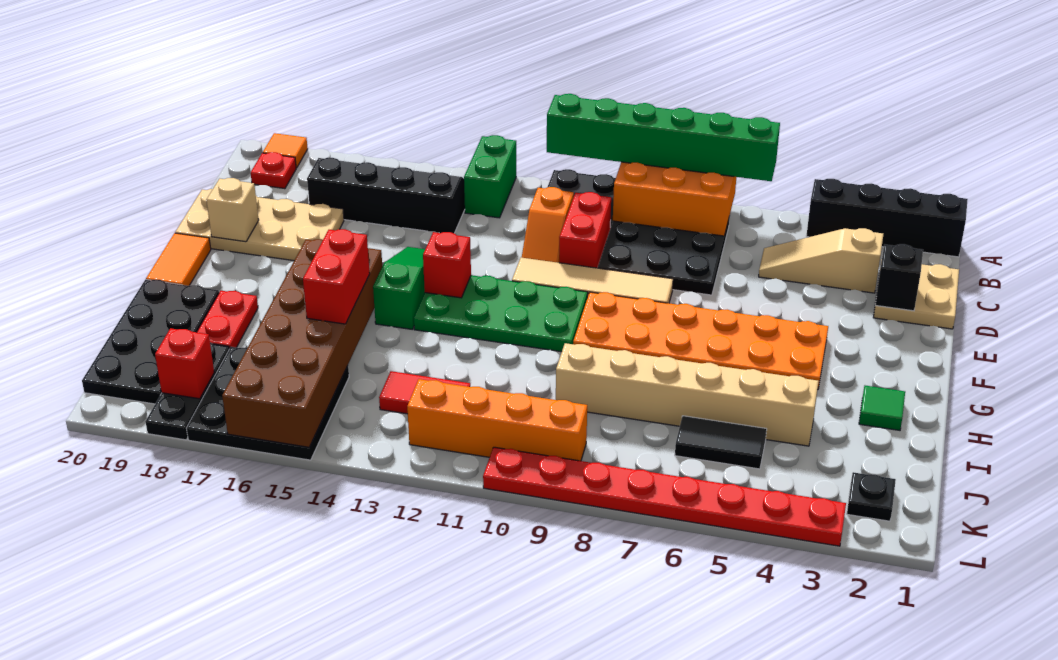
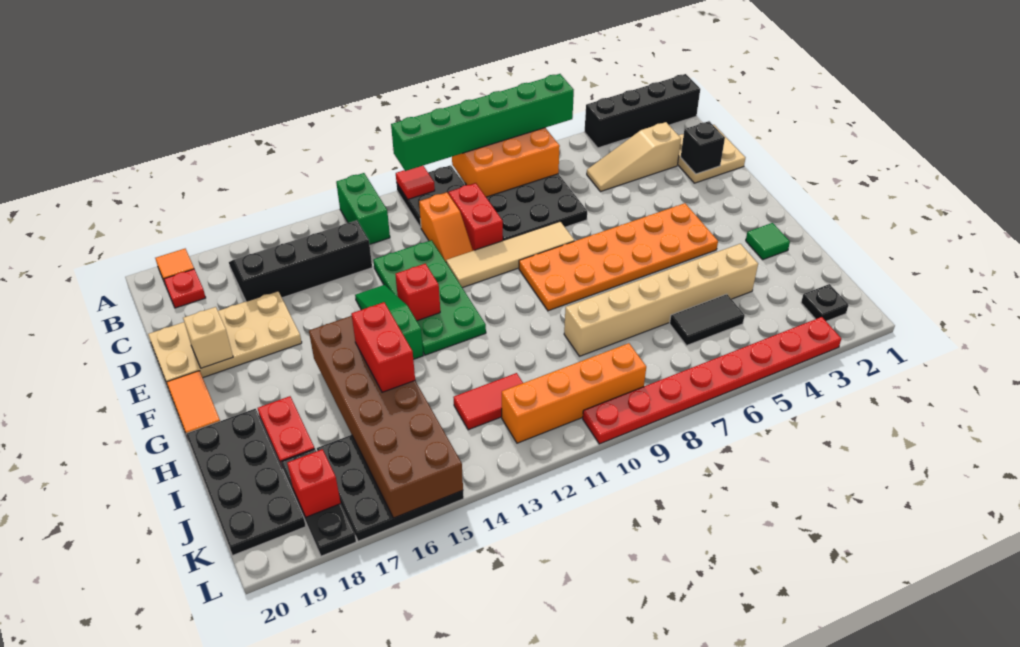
none -> red 1x1 tile [396,166,435,199]
green 2x4 plate [414,275,588,352] -> green 2x4 plate turned to [373,240,486,355]

